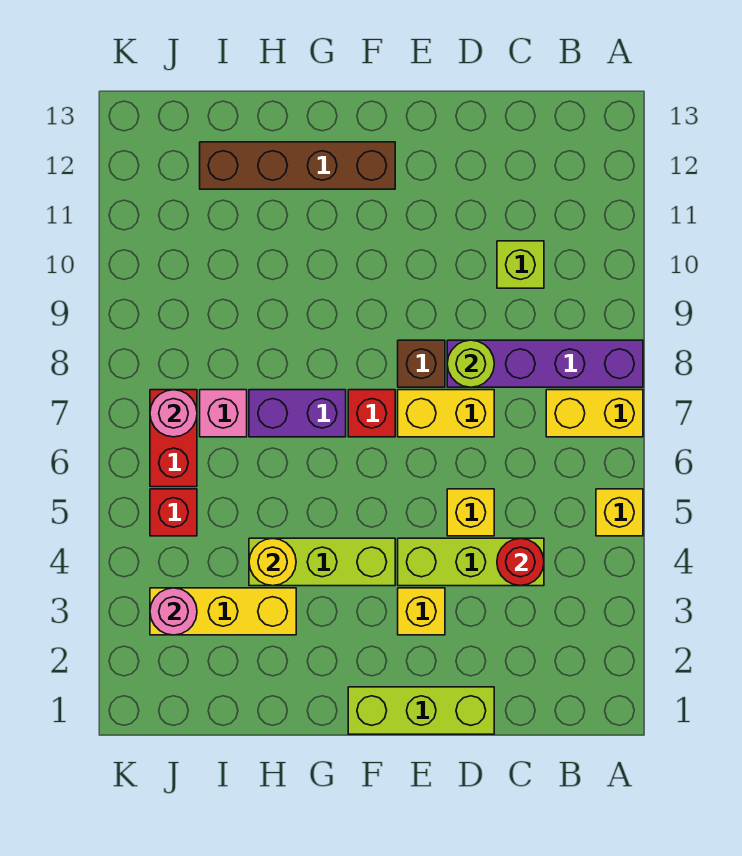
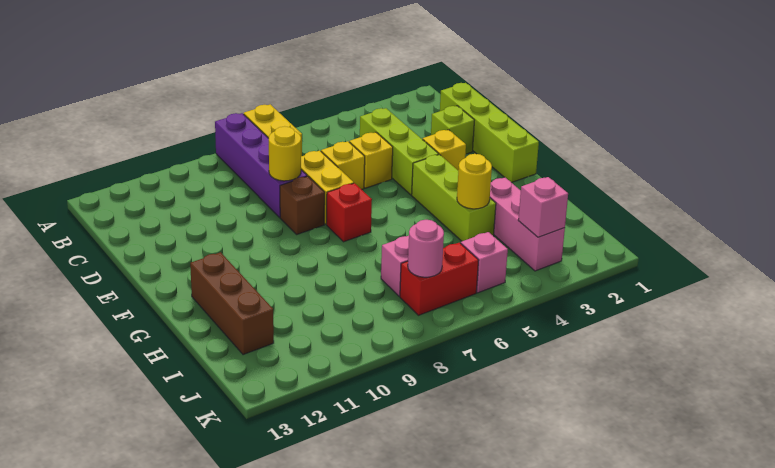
yellow 1x1 brick [596,489,643,536] -> yellow 1x1 brick moved to [321,141,365,189]
red 1x1 round brick [497,538,544,586] -> none
lime 1x1 brick [497,241,544,288] -> lime 1x1 brick moved to [431,106,474,154]
lime 1x3 brick [348,687,494,734] -> lime 1x4 brick [440,83,539,183]
lime 1x1 round brick [447,340,494,387] -> yellow 1x1 round brick [269,126,301,181]
brown 1x4 brick [200,142,395,189] -> brown 1x3 brick [190,252,274,355]
purple 1x2 brick [249,390,346,437] -> none
yellow 1x3 brick [150,588,296,635] -> pink 1x3 brick [490,177,565,271]
pink 1x1 round brick [150,588,197,635] -> pink 1x1 brick [518,177,568,237]
red 1x1 brick [150,489,197,536] -> pink 1x1 brick [461,232,508,293]

